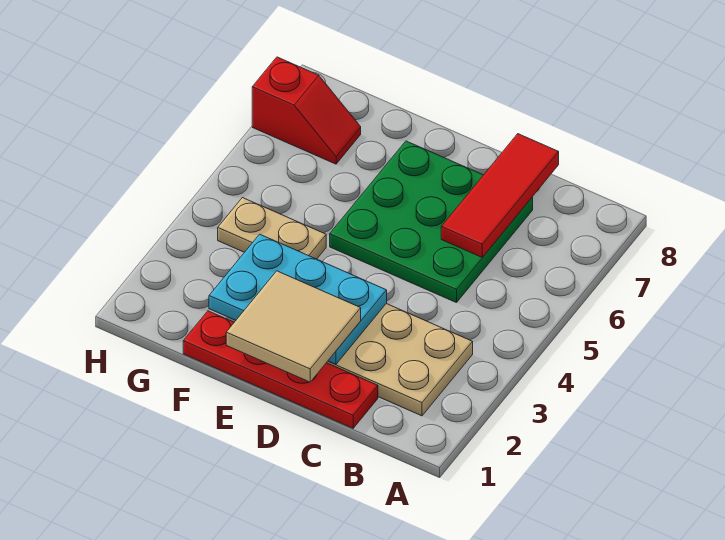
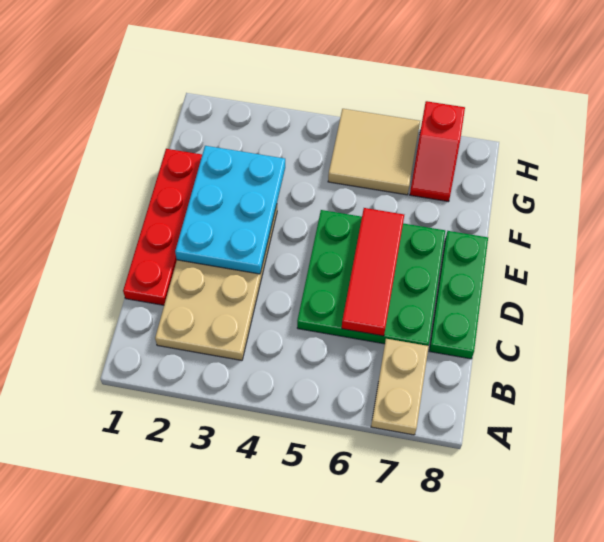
red 1x3 tile [441,134,559,257] -> red 1x3 tile turned to [342,208,404,336]
none -> green 1x3 plate [429,231,488,359]
tan 2x2 tile [226,271,361,382] -> tan 2x2 tile moved to [328,109,420,195]
tan 1x2 plate [218,198,326,259] -> tan 1x2 plate moved to [371,339,429,435]

